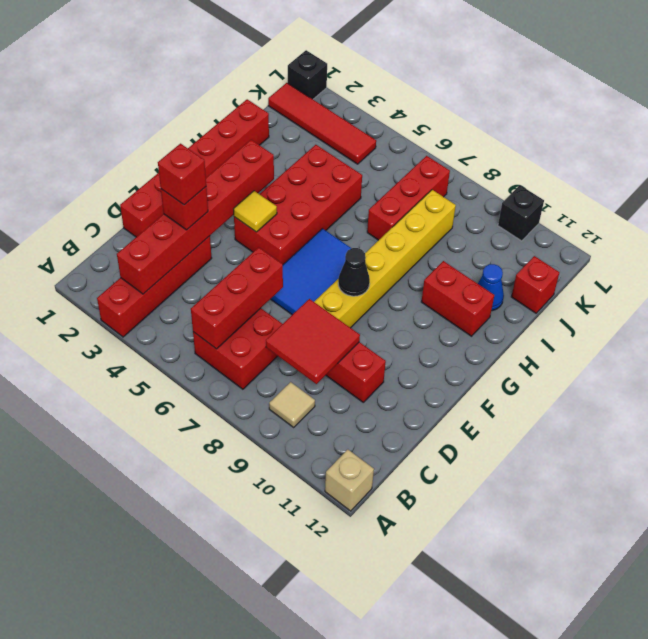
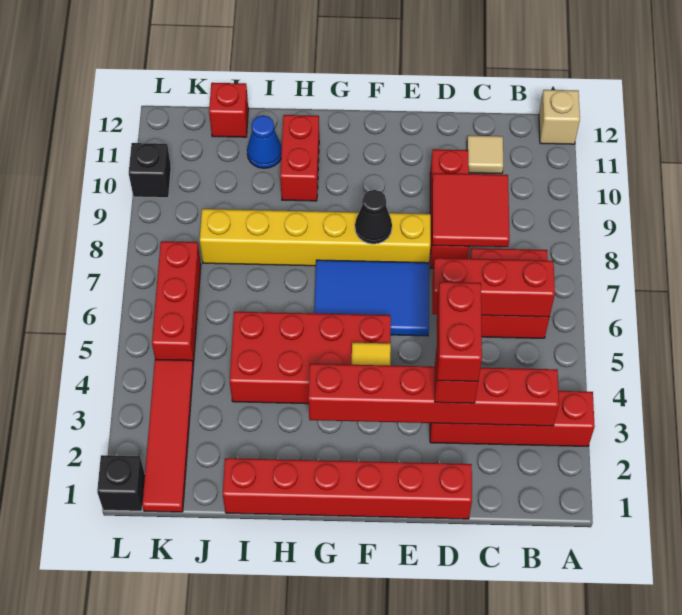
tan 1x1 tile [269,382,315,427] -> tan 1x1 tile moved to [467,136,503,174]
red 1x1 brick [158,144,206,205] -> red 1x2 brick [437,282,482,381]
red 1x3 brick [367,156,450,240] -> red 1x3 brick turned to [152,241,201,365]

